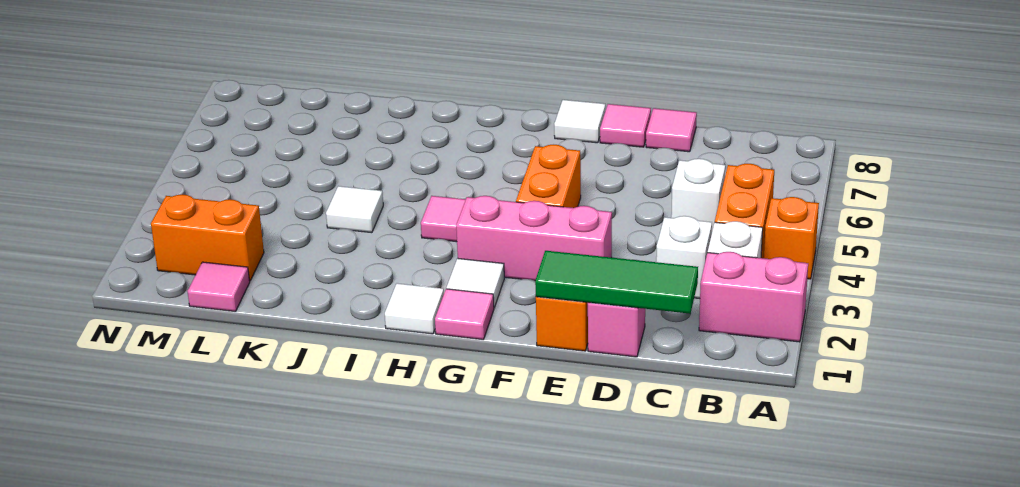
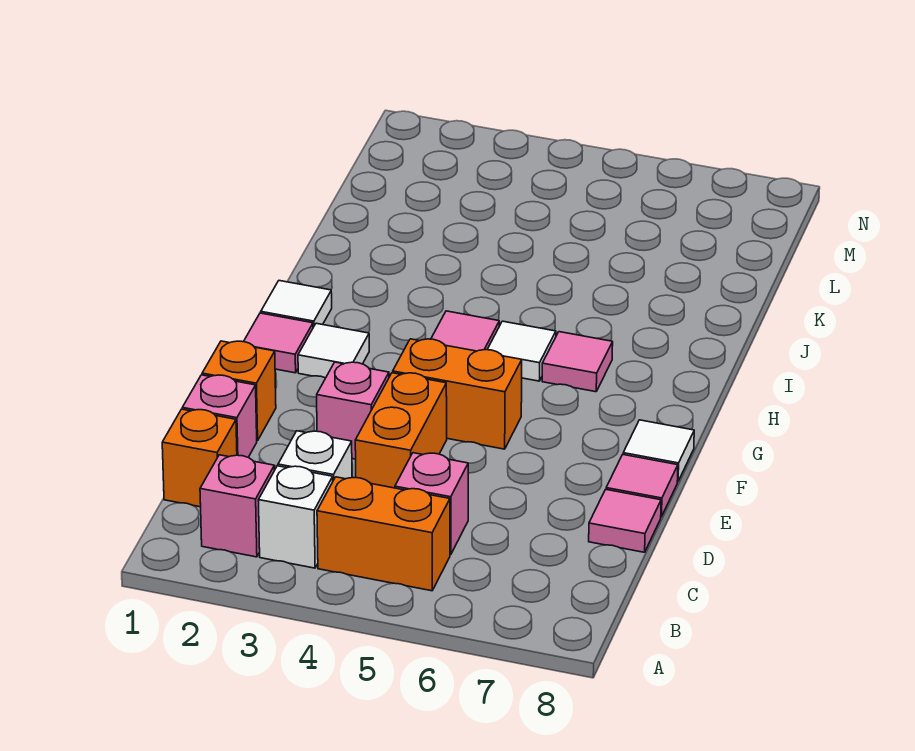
pink 1x2 brick [699,252,808,342] -> pink 1x1 brick [200,455,274,557]
orange 1x1 brick [764,197,819,279] -> orange 1x1 brick moved to [162,409,237,507]
green 1x3 tile [535,251,698,314] -> none
white 1x1 brick [671,159,725,231] -> pink 1x1 brick [395,453,468,555]
pink 1x3 brick [456,196,612,281] -> pink 1x1 brick [317,362,389,459]
white 1x1 tile [326,186,383,233] -> white 1x1 tile moved to [487,321,556,381]
pink 1x1 tile [188,262,250,312] -> pink 1x1 tile moved to [542,332,613,392]
orange 1x2 brick [151,194,264,281] -> orange 1x2 brick moved to [355,373,447,488]

